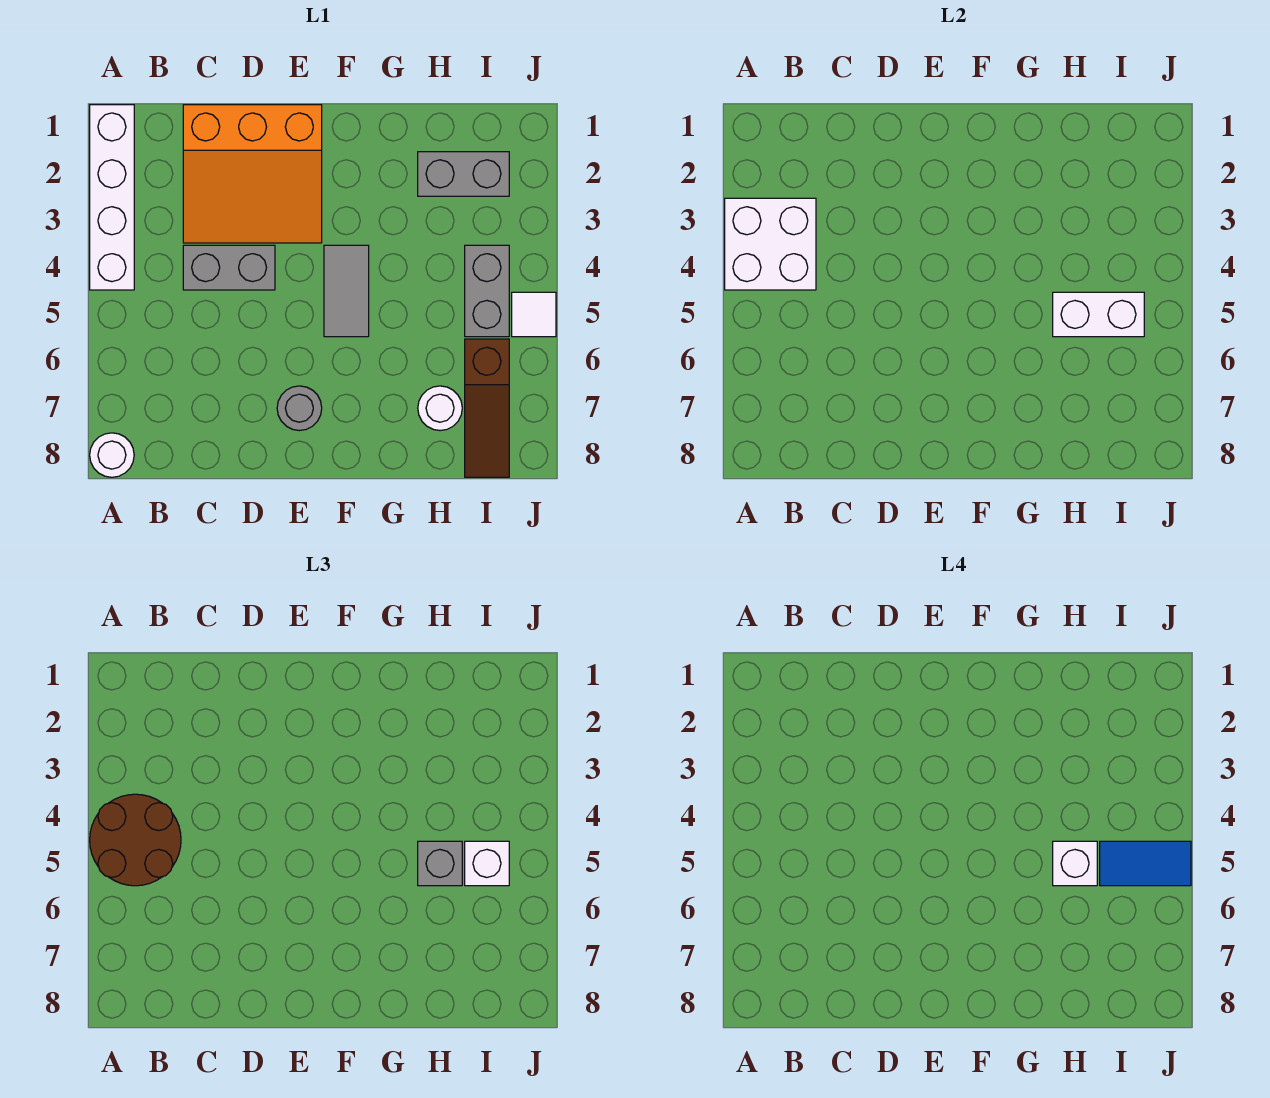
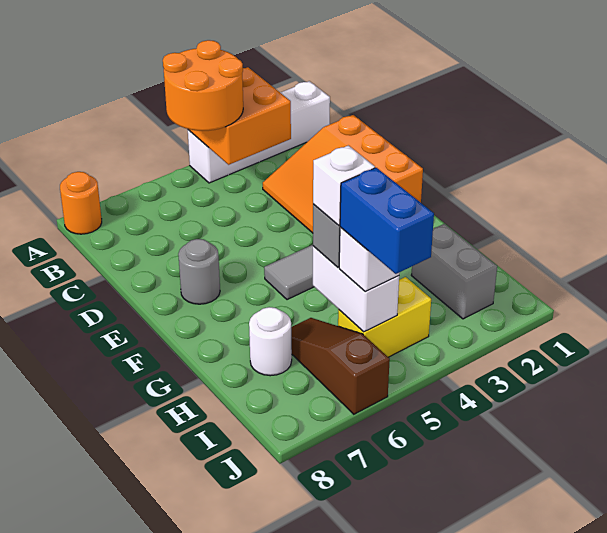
white 2x2 brick [725,198,816,290] -> orange 2x2 brick [188,67,291,165]
brown 2x2 round brick [90,794,181,886] -> orange 2x2 round brick [163,40,243,131]
white 1x1 round brick [90,433,134,477] -> orange 1x1 round brick [60,172,102,234]
grey 1x2 brick [183,245,275,290] -> none
grey 1x2 brick [465,245,509,337] -> yellow 1x2 brick [338,277,431,357]
blue 1x2 tile [1100,841,1191,886] -> blue 1x2 brick [340,168,434,274]
brown 1x3 slope [465,339,509,477] -> brown 1x3 slope turned to [291,318,390,414]
white 1x1 tile [512,292,556,337] -> none

